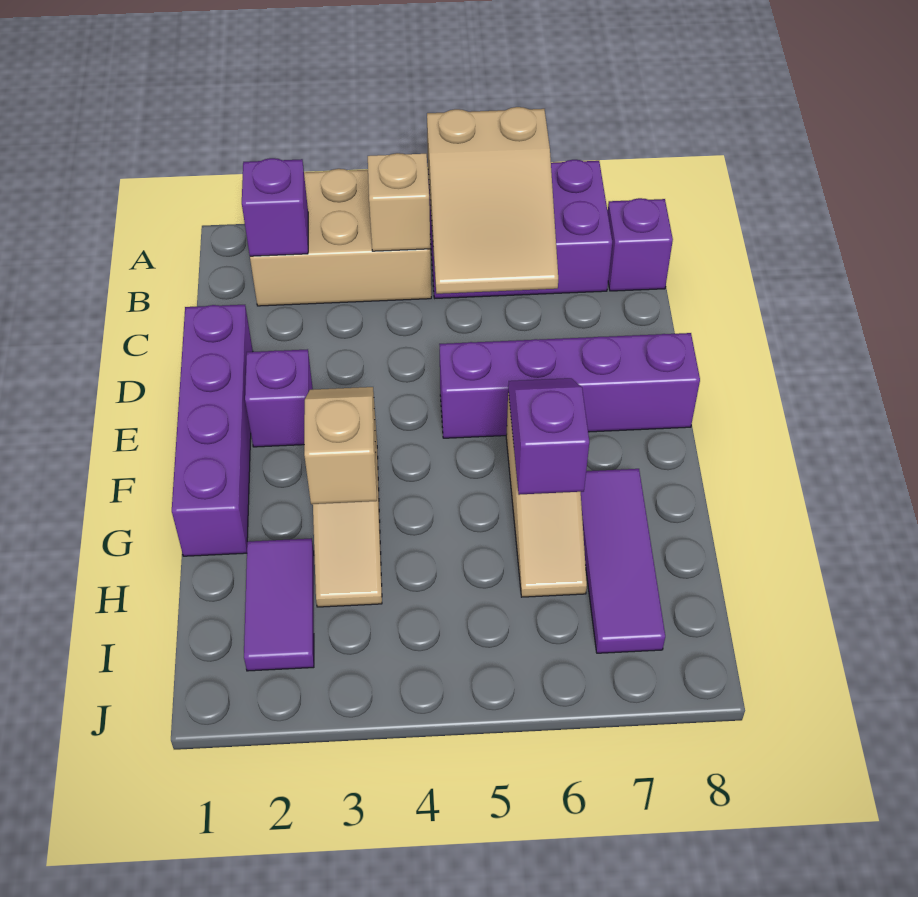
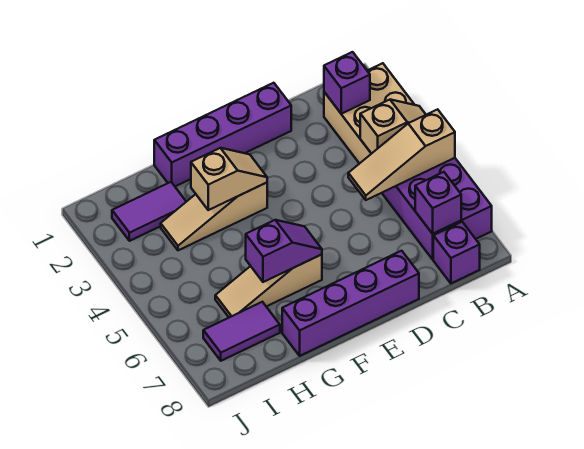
tan 2x3 slope [427,107,558,294] -> tan 1x3 slope [348,109,455,200]
purple 1x1 brick [245,349,313,447] -> purple 1x1 brick moved to [415,172,461,234]
purple 1x4 brick [439,333,700,438] -> purple 1x4 brick turned to [282,251,419,356]
purple 1x3 tile [581,469,665,653] -> purple 1x2 tile [203,302,280,361]

